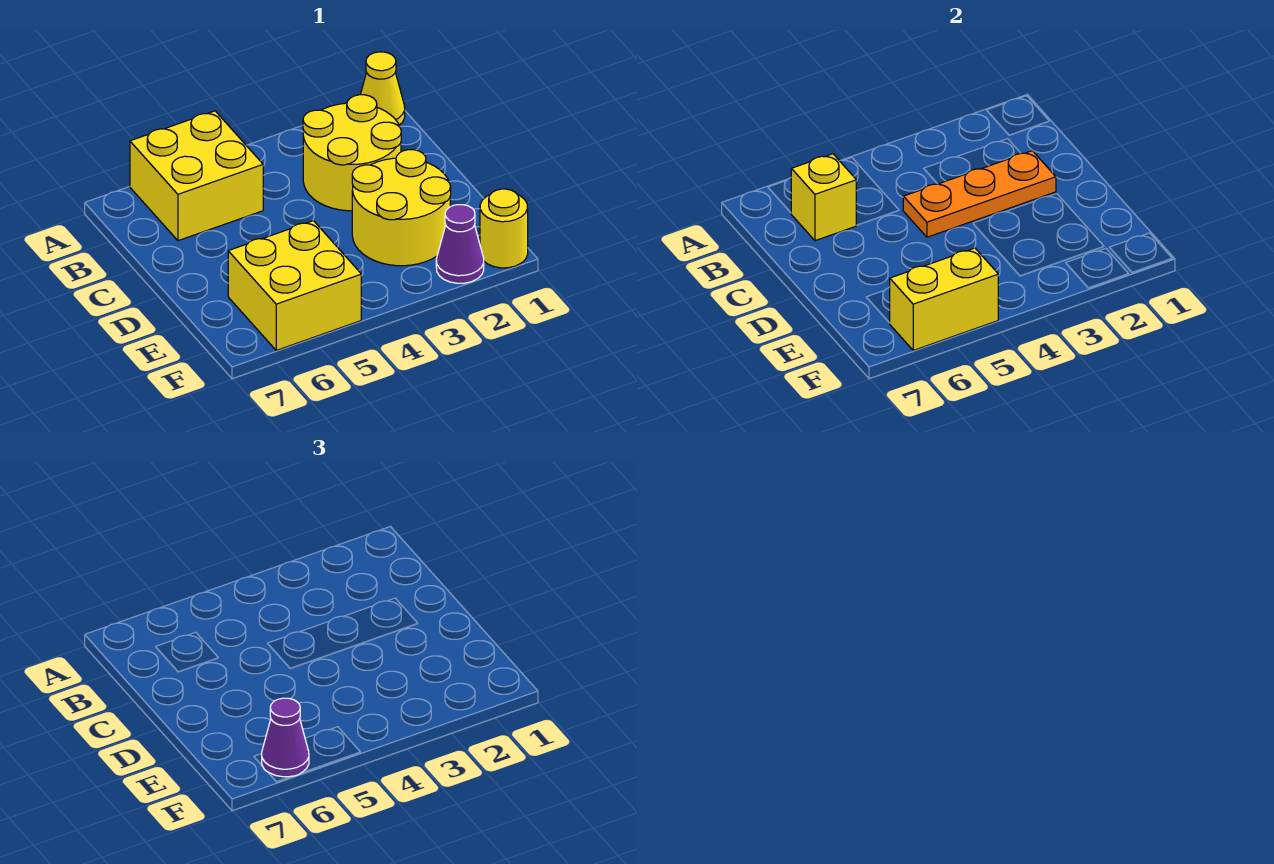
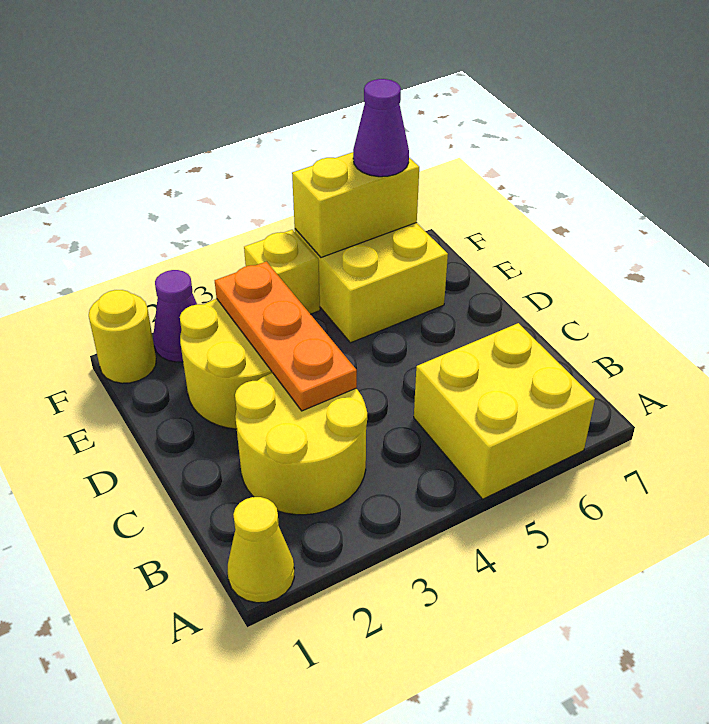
yellow 1x1 brick [791,154,856,241] -> yellow 1x1 brick moved to [244,230,320,314]
orange 1x3 plate [903,151,1056,237] -> orange 1x3 plate turned to [215,262,357,411]

